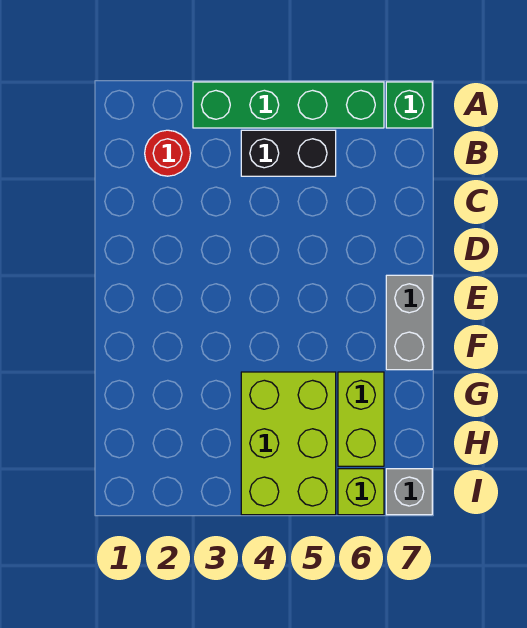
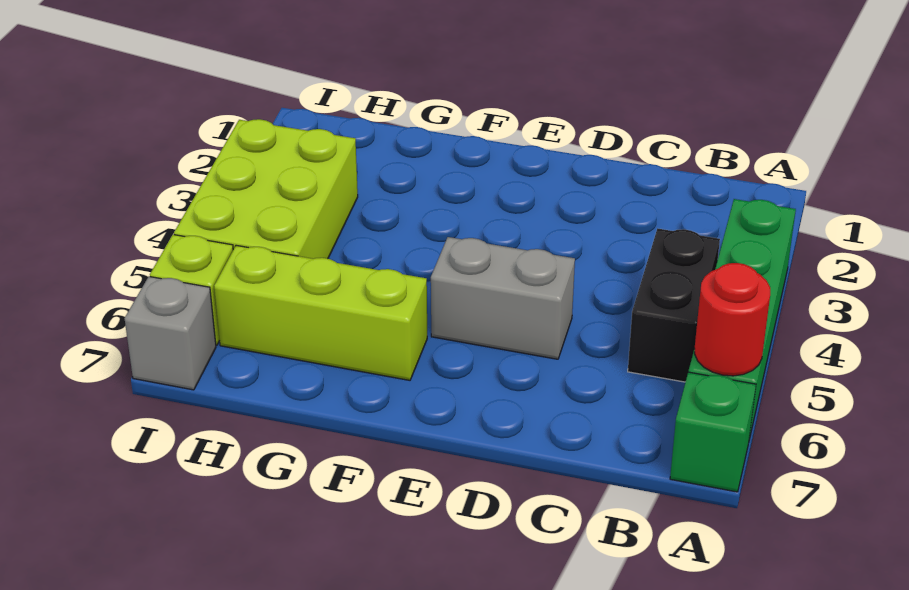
red 1x1 round brick [145,130,191,176] -> red 1x1 round brick moved to [695,263,770,376]
grey 1x2 brick [386,275,432,370] -> grey 1x2 brick moved to [431,237,575,359]
lime 2x3 brick [241,372,336,515] -> lime 2x3 brick turned to [174,119,358,259]
lime 1x2 brick [338,372,384,466] -> lime 1x3 brick [214,245,427,380]

